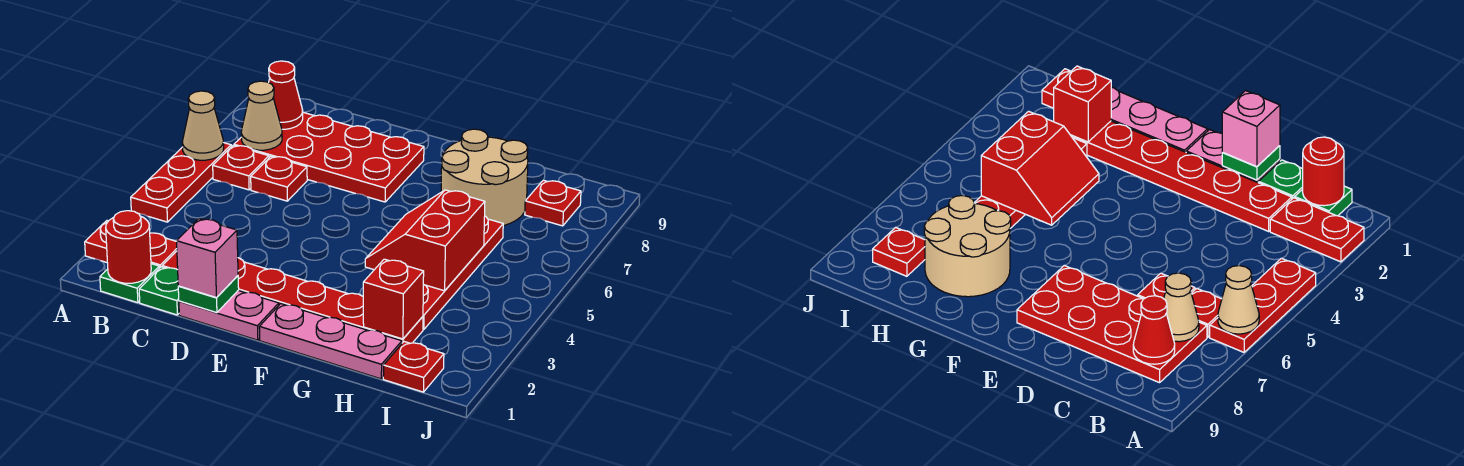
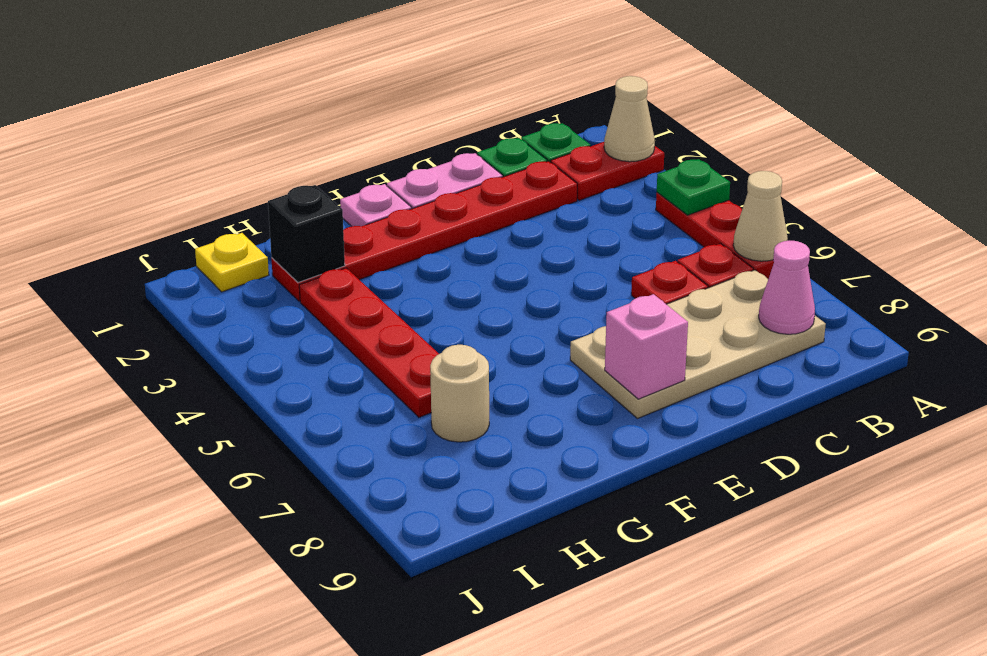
red 1x1 round brick [106,211,151,283] -> none
red 2x4 plate [234,112,424,202] -> tan 2x4 plate [570,270,826,419]
tan 1x1 cone [241,81,282,150] -> tan 1x1 cone moved to [604,76,655,162]
red 1x1 cone [269,61,303,129] -> pink 1x1 cone [759,241,815,334]
green 1x1 plate [178,276,239,313] -> green 1x1 plate moved to [657,159,730,215]
pink 1x1 brick [177,219,238,298] -> pink 1x1 brick moved to [605,294,688,399]
pink 1x3 plate [259,304,402,379] -> pink 1x1 plate [340,184,412,226]
red 2x2 slope [365,190,485,291] -> none
tan 2x2 round brick [441,129,528,226] -> tan 1x1 round brick [430,345,489,442]
red 1x1 brick [363,259,424,339] -> black 1x1 brick [268,185,345,282]
red 1x1 plate [383,342,444,392] -> yellow 1x1 plate [195,233,269,292]
red 1x1 plate [525,180,581,226] -> none

